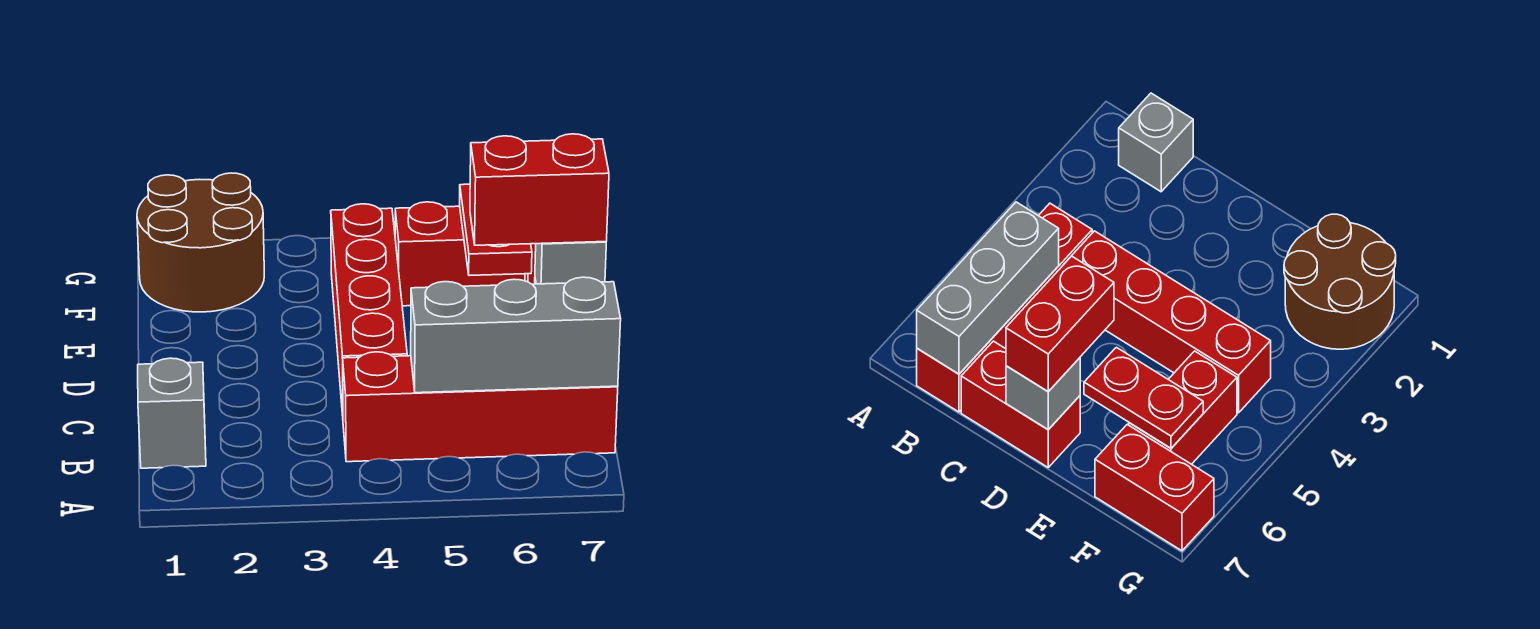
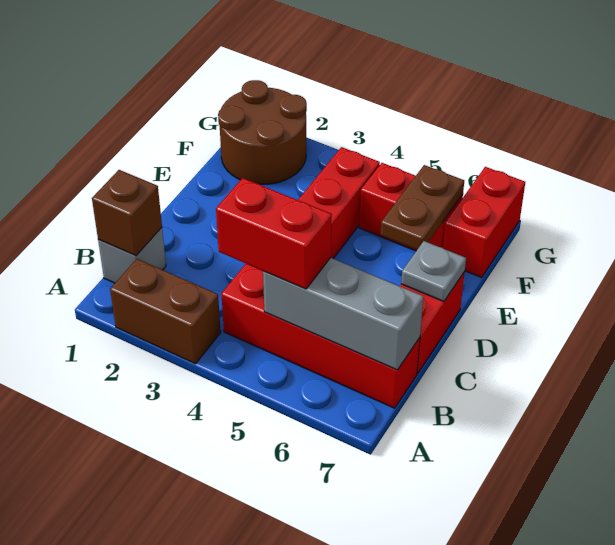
none -> brown 1x2 brick [110,259,221,364]
none -> brown 1x1 brick [92,170,162,256]
red 1x2 brick [470,134,609,245] -> red 1x2 brick moved to [216,178,332,289]
grey 1x1 brick [535,242,606,284] -> grey 1x1 plate [401,241,466,301]
red 1x2 plate [460,184,532,276] -> brown 1x2 plate [380,165,464,250]

